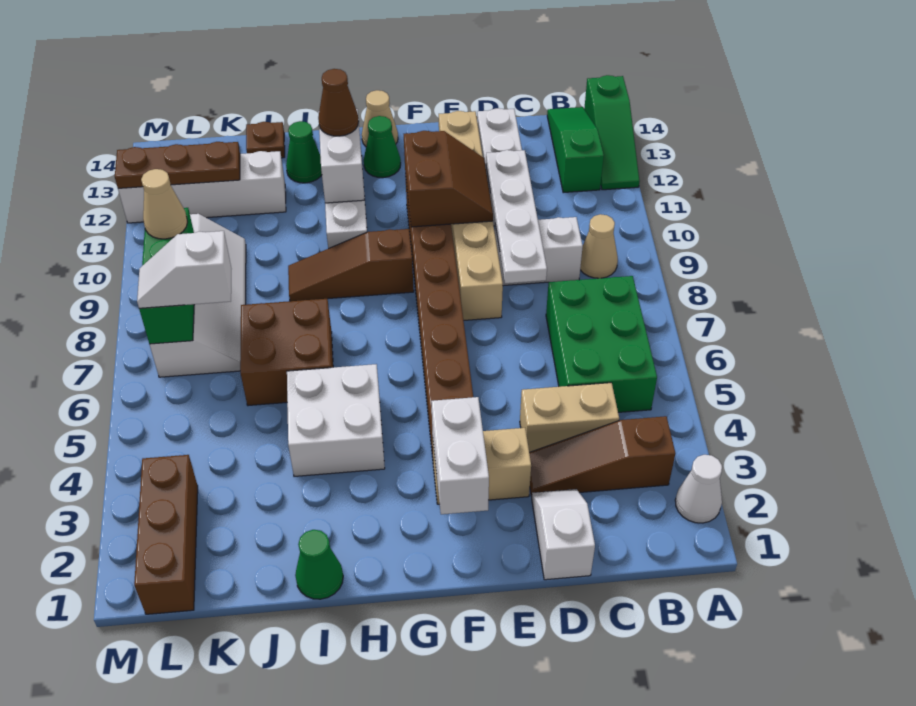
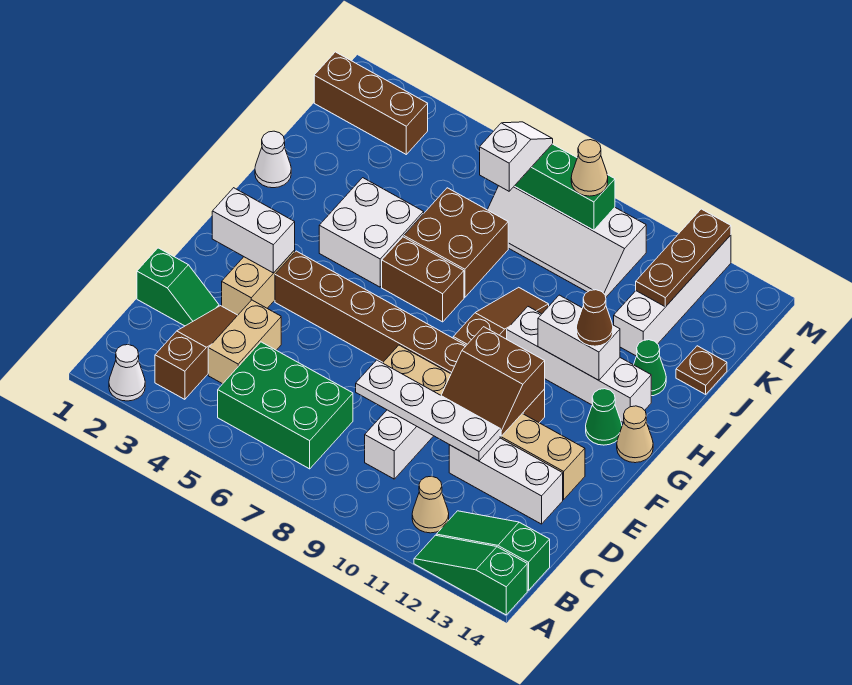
tan 1x1 cone [580,214,618,278] -> tan 1x1 cone moved to [412,476,449,533]
green 1x3 slope [547,107,604,193] -> green 1x3 slope turned to [436,511,550,590]
white 1x2 slope [532,489,595,580] -> green 1x2 slope [137,248,219,326]
none -> brown 1x2 brick [382,237,464,322]
green 1x1 cone [295,530,343,599] -> white 1x1 cone [255,131,291,188]

